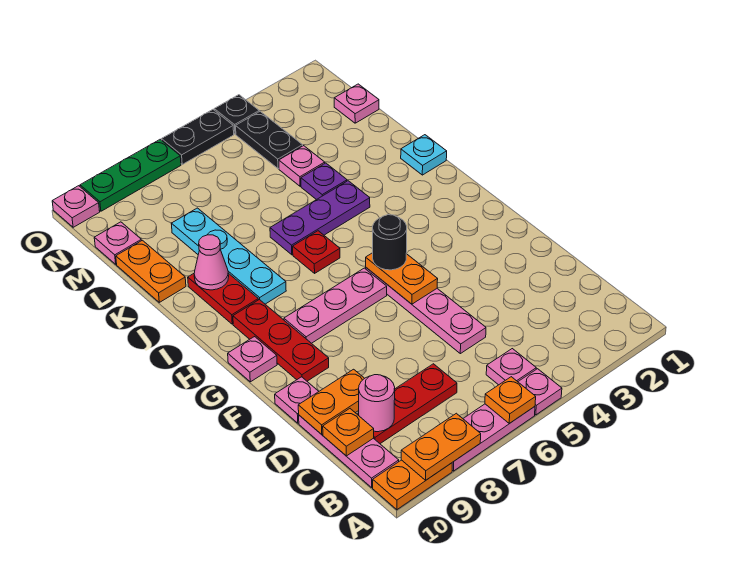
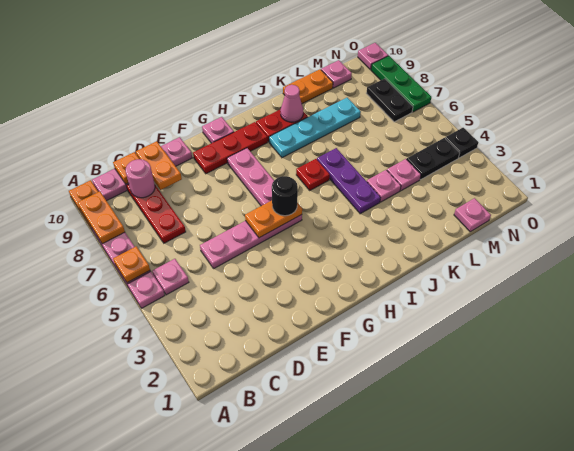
cyan 1x1 plate [401,135,447,175] -> none
purple 1x1 plate [301,163,347,200] -> pink 1x1 plate [367,170,401,202]
black 1x2 plate [162,110,234,164] -> black 1x2 plate moved to [366,79,413,122]

